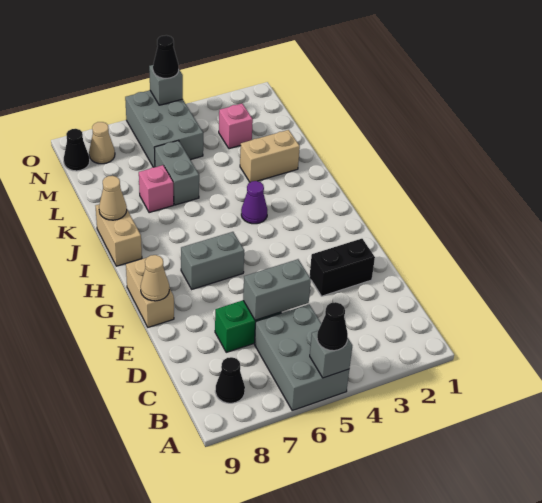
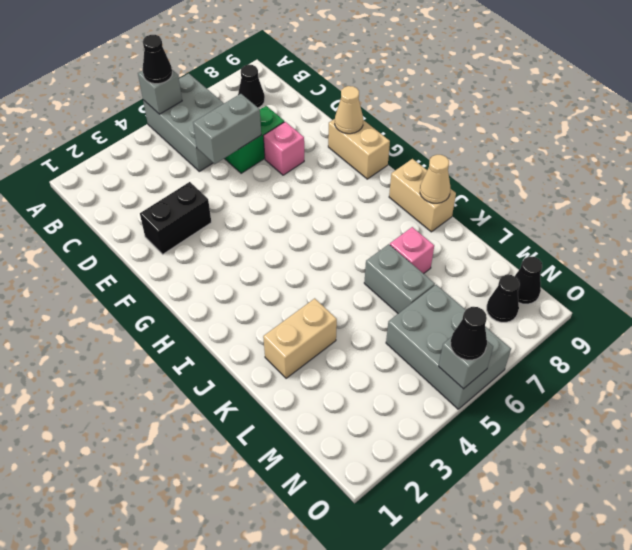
grey 1x2 brick [181,232,244,289] -> none
purple 1x1 cone [241,181,267,224] -> none
pink 1x1 brick [219,104,253,149] -> pink 1x1 brick moved to [264,122,304,175]
tan 1x1 cone [89,122,115,164] -> black 1x1 cone [487,275,520,322]

